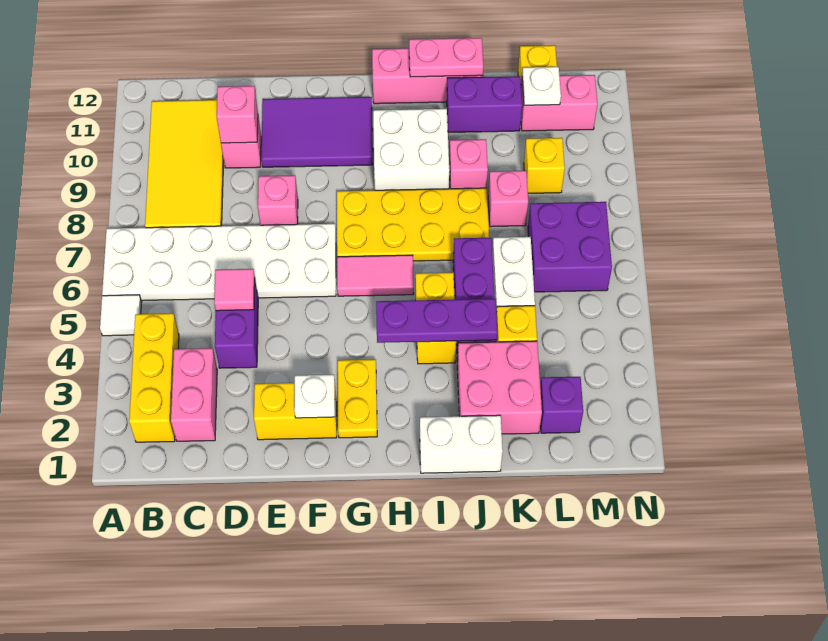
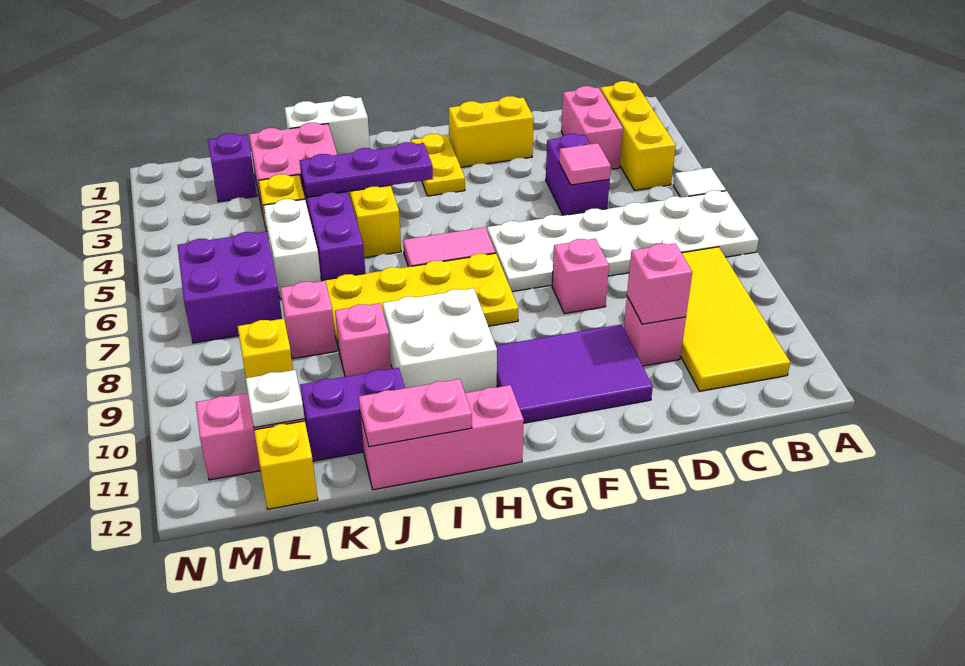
white 1x1 plate [294,375,335,418] -> none

